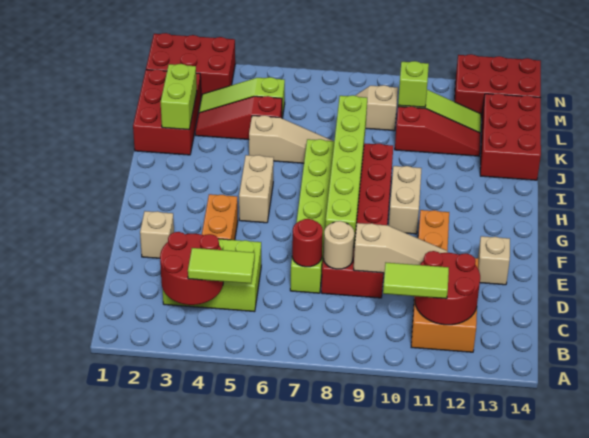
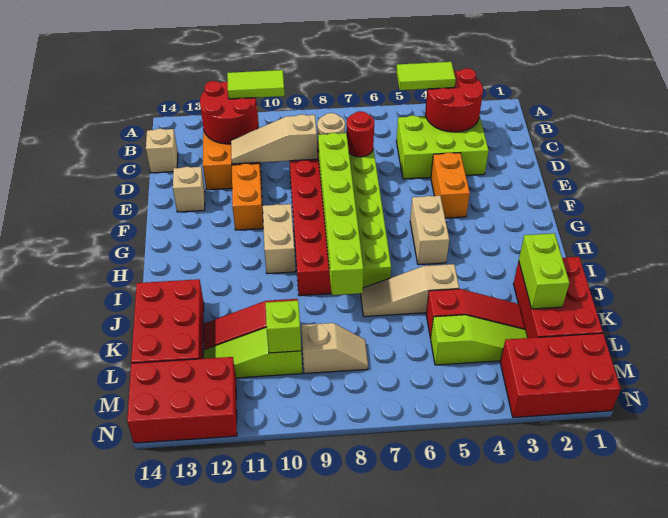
tan 1x1 brick [140,211,174,258] -> tan 1x1 brick moved to [146,129,178,173]

